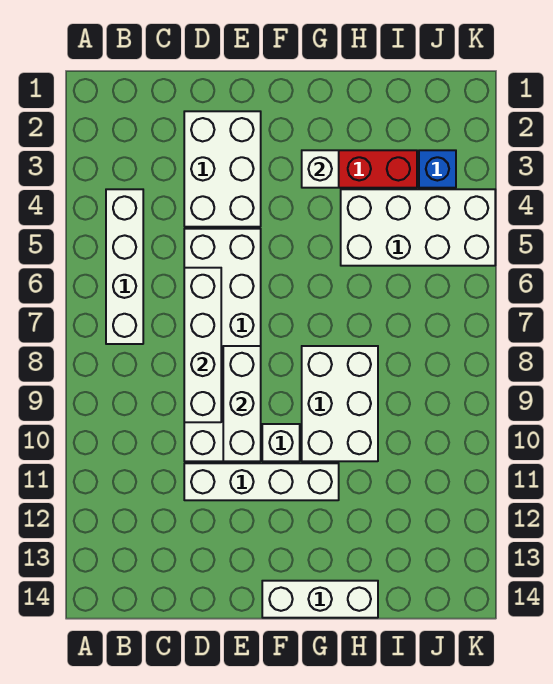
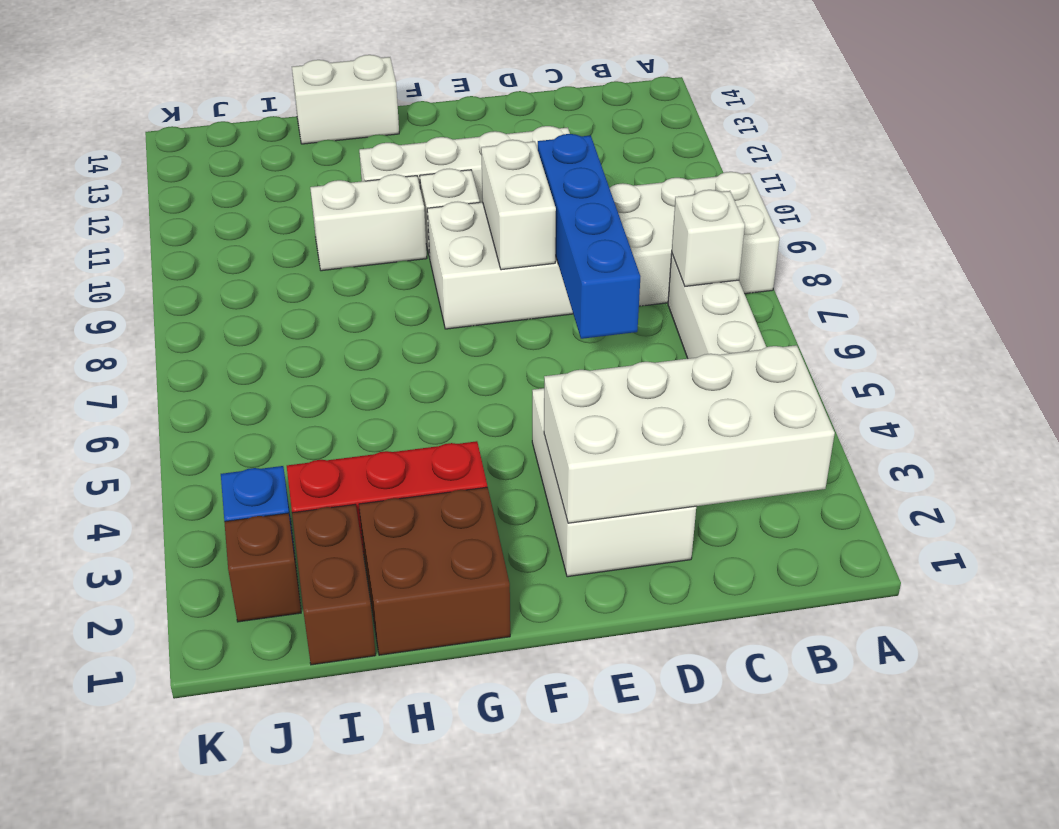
white 2x6 brick [184,229,261,461] -> white 2x6 brick turned to [427,172,779,329]
white 1x4 brick [184,268,221,422] -> blue 1x4 brick [538,134,640,339]
white 1x3 brick [223,346,261,461] -> white 1x2 brick [481,140,556,270]
white 1x3 brick [262,581,378,618] -> white 1x2 brick [292,55,399,144]
none -> brown 2x2 brick [359,487,510,655]
white 1x1 brick [302,150,339,188] -> white 1x1 brick moved to [672,190,745,286]
white 2x3 brick [302,346,378,461] -> white 1x2 brick [310,174,427,271]
white 2x4 brick [341,189,495,266] -> white 2x4 brick moved to [544,345,835,523]
none -> brown 1x2 brick [292,505,376,665]
none -> brown 1x1 brick [224,513,301,622]

